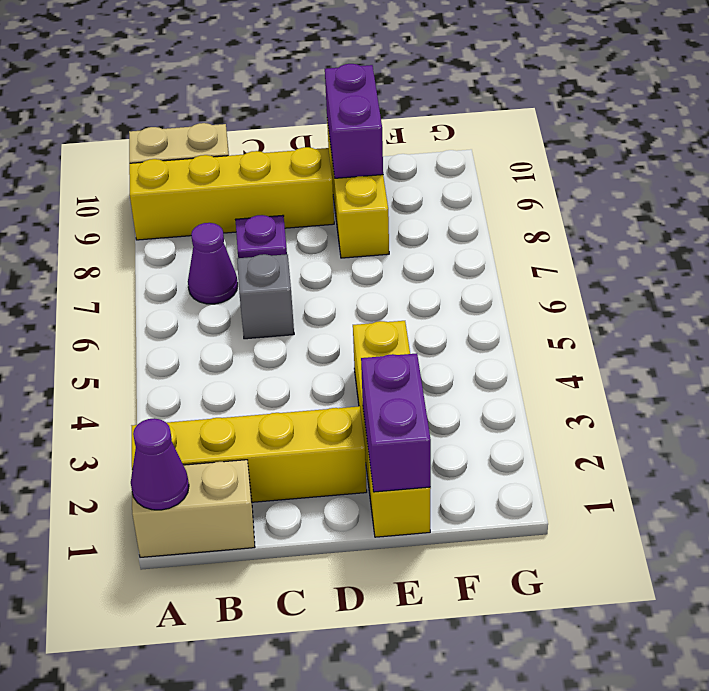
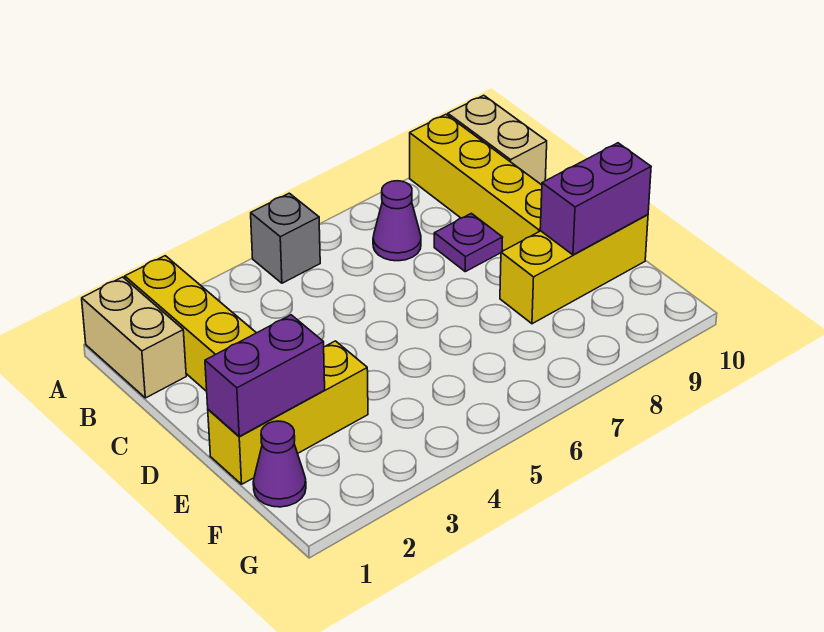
purple 1x1 cone [131,418,189,510] -> purple 1x1 cone moved to [253,421,306,507]
grey 1x1 brick [237,254,294,339] -> grey 1x1 brick moved to [251,193,320,283]
yellow 1x4 brick [353,321,431,537] -> yellow 1x3 brick [208,341,368,484]

